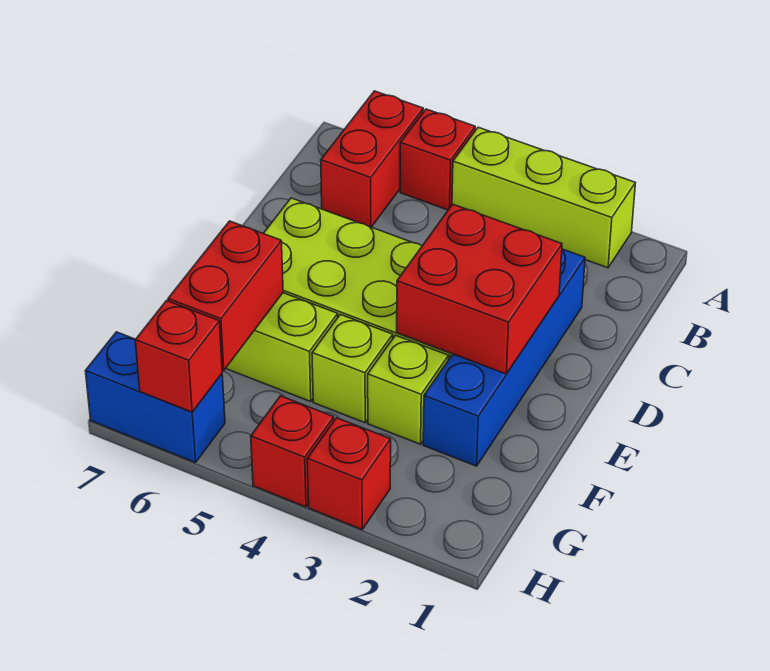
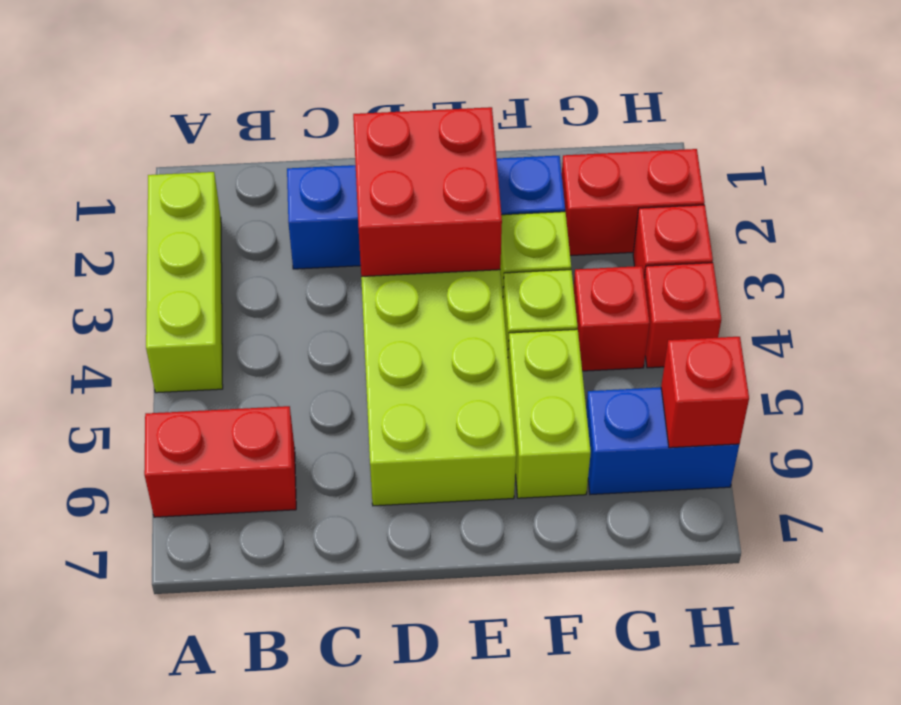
red 1x1 brick [400,109,475,210] -> red 1x1 brick moved to [574,266,650,371]
red 1x2 brick [168,221,283,370] -> red 1x2 brick moved to [562,149,705,256]
blue 1x2 brick [86,332,225,463] -> blue 1x2 brick turned to [586,387,739,495]

